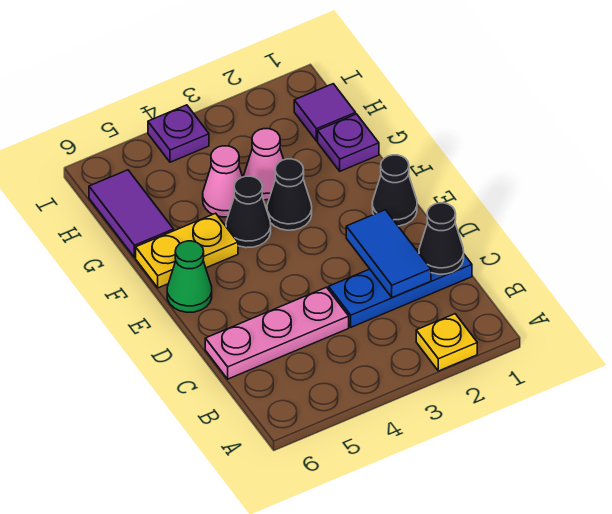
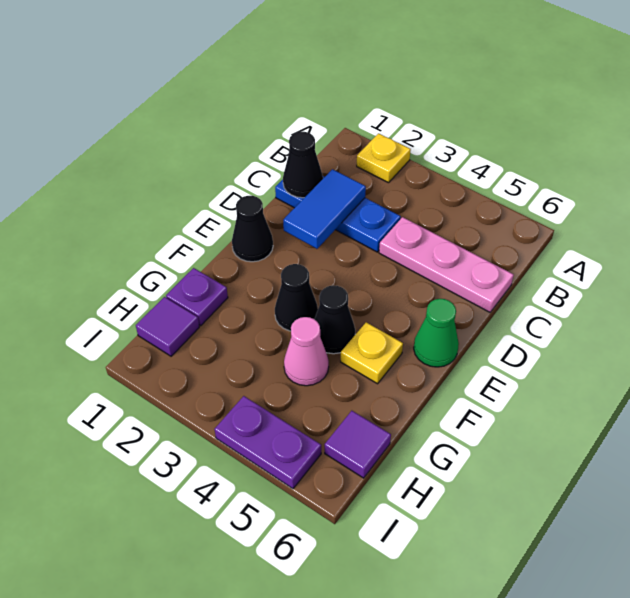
yellow 1x2 plate [136,213,238,288] -> yellow 1x1 plate [341,322,403,384]
pink 1x1 cone [244,129,284,200] -> none
purple 1x2 tile [89,170,174,258] -> purple 1x1 tile [325,411,391,478]
purple 1x1 plate [148,105,209,162] -> purple 1x2 plate [215,396,321,489]

